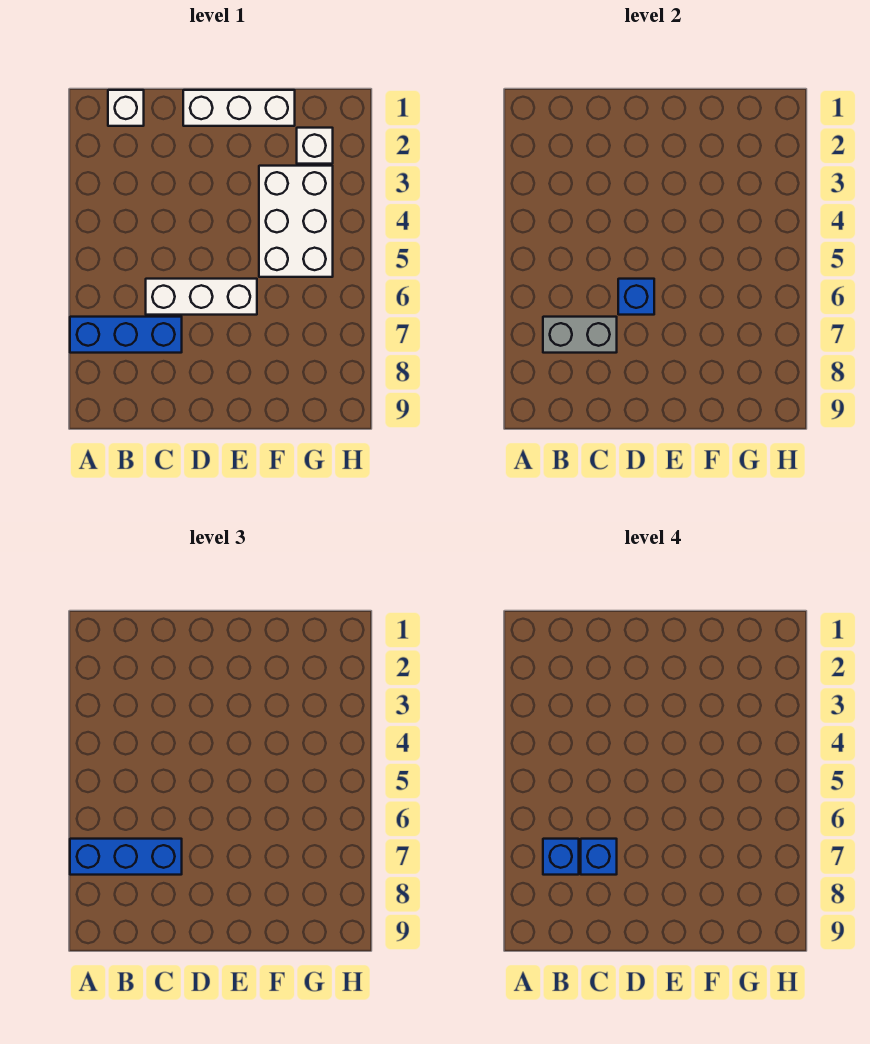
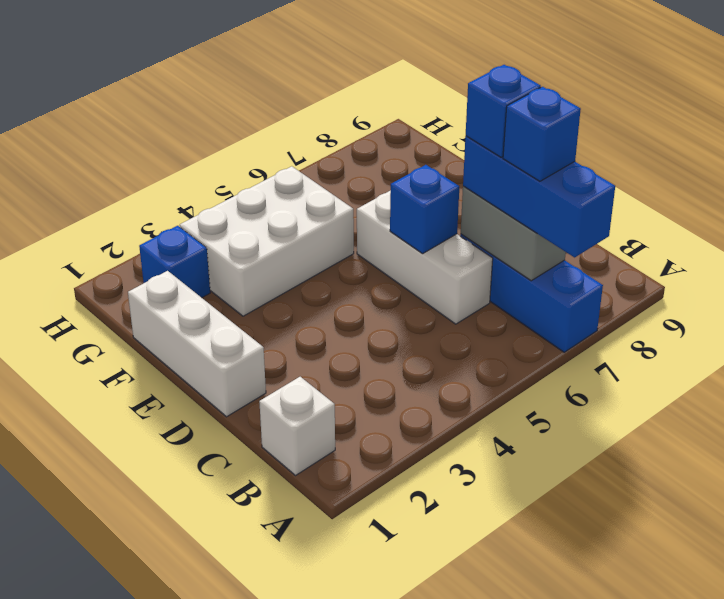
white 1x1 brick [297,128,333,164] -> blue 1x1 brick [139,226,210,298]

